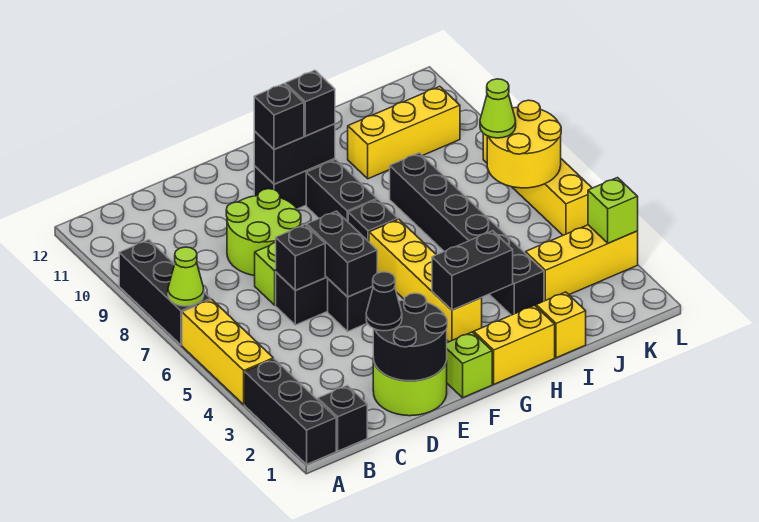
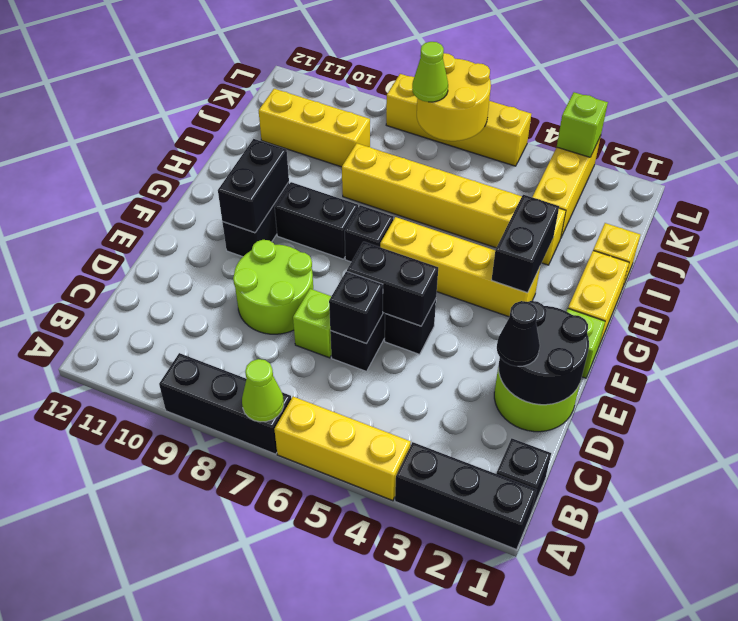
black 1x1 brick [254,84,304,150] -> none
black 1x1 brick [285,70,335,136] -> none
black 1x6 brick [390,153,544,315] -> yellow 1x6 brick [342,143,566,265]
yellow 1x3 brick [348,86,460,179] -> yellow 1x3 brick turned to [259,89,370,167]

